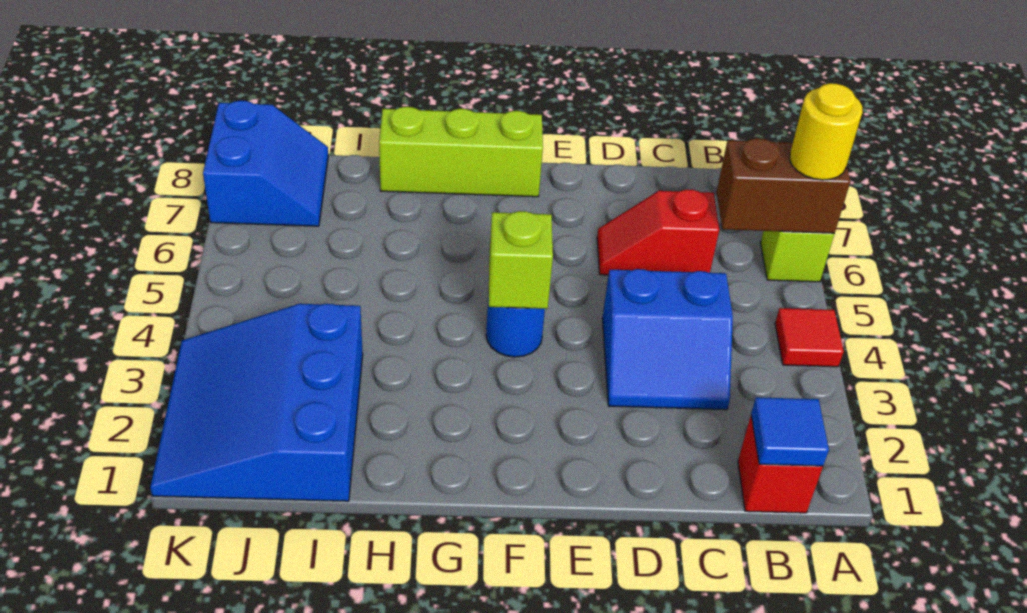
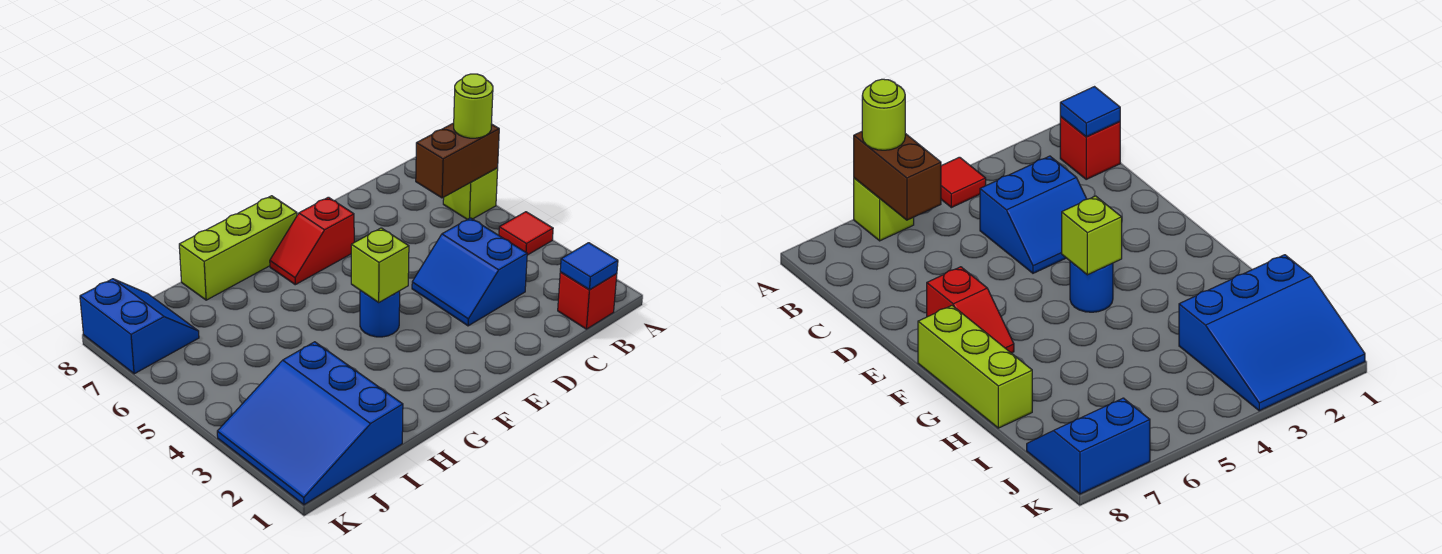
yellow 1x1 round brick [790,83,863,180] -> lime 1x1 round brick [454,74,493,138]
blue 2x2 slope [602,269,733,410] -> blue 2x2 slope turned to [412,218,527,326]
red 1x2 slope [597,190,719,275] -> red 1x2 slope moved to [270,197,354,285]

